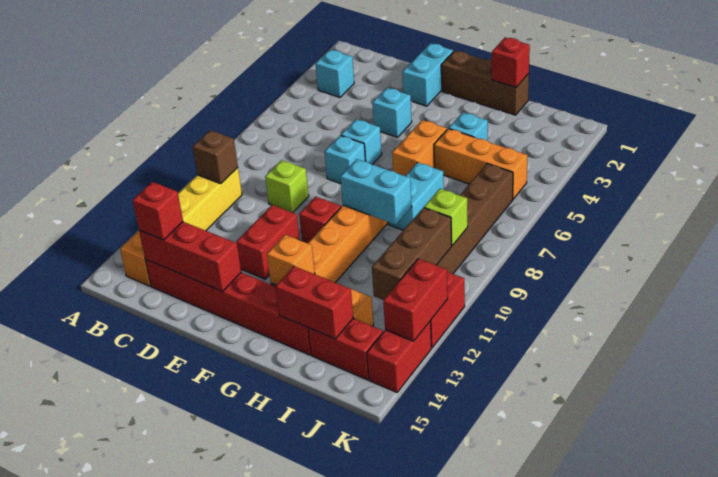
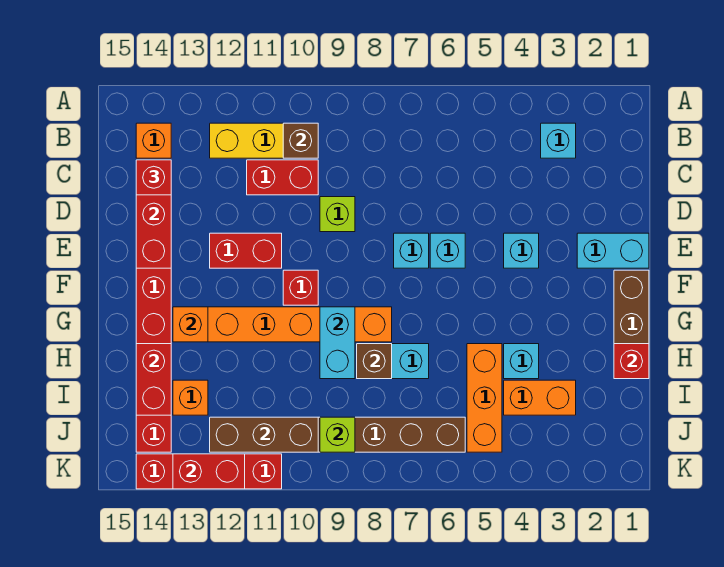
none -> red 1x2 brick [247,160,318,195]
orange 1x2 brick [392,120,447,176] -> orange 1x2 brick moved to [504,380,576,415]
none -> brown 1x1 brick [357,344,392,379]

